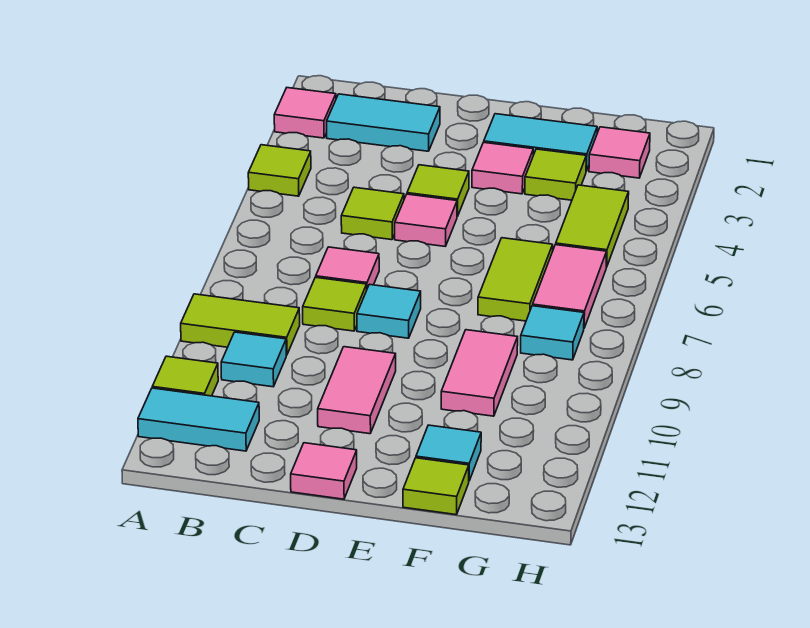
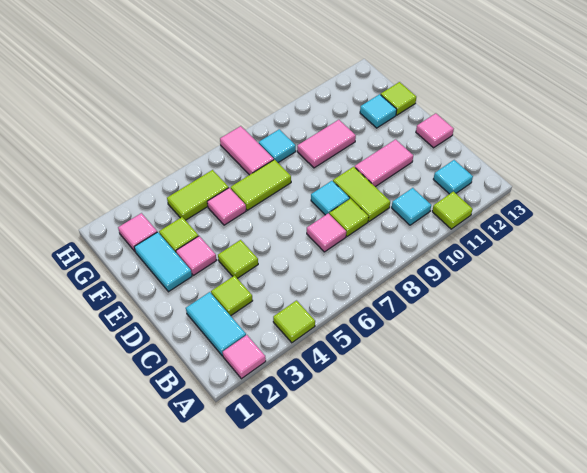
lime 1x2 tile [181,294,300,355] -> lime 1x2 tile moved to [333,167,390,221]
cyan 1x2 tile [138,388,259,451] -> cyan 1x1 tile [433,160,473,194]
lime 1x1 tile [341,187,404,240] -> lime 1x1 tile moved to [211,276,253,316]
pink 1x1 tile [395,194,457,246] -> pink 1x1 tile moved to [207,188,246,225]
pink 1x2 tile [533,245,607,328] -> pink 1x2 tile turned to [220,126,274,175]

